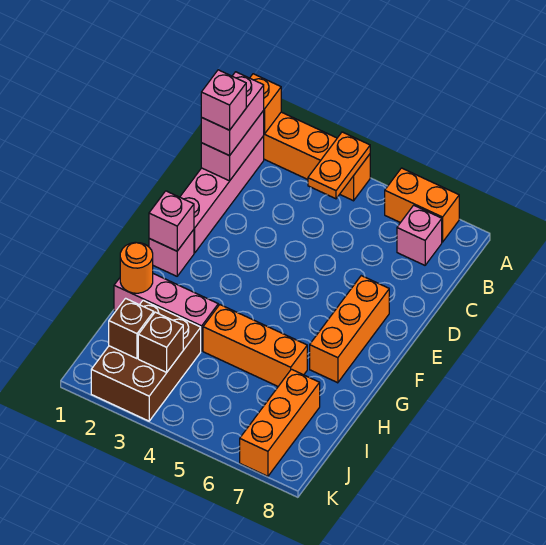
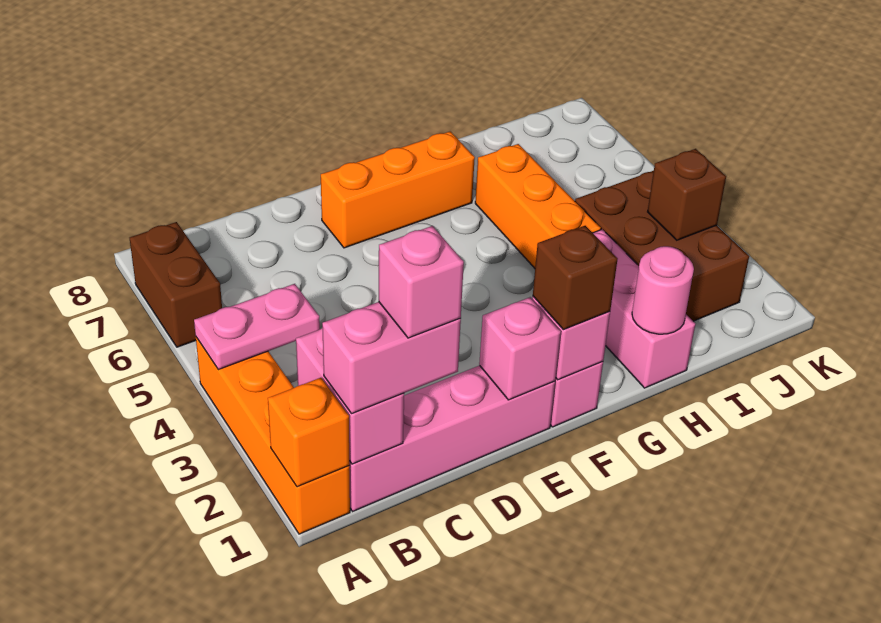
orange 1x2 plate [308,132,370,199] -> pink 1x2 plate [194,284,320,370]
orange 1x2 brick [385,168,459,242] -> brown 1x2 brick [130,222,222,347]
pink 1x2 brick [201,111,264,181] -> pink 1x2 brick turned to [296,328,404,464]
pink 1x1 brick [397,205,442,265] -> pink 1x1 brick moved to [479,297,561,400]
orange 1x1 round brick [120,242,153,293] -> pink 1x1 round brick [632,246,694,334]
brown 2x3 brick [91,300,201,421] -> brown 2x3 brick turned to [575,171,749,321]
orange 1x3 brick [240,369,320,476] -> none
brown 1x1 brick [109,298,154,359] -> brown 1x1 brick moved to [533,226,617,330]

